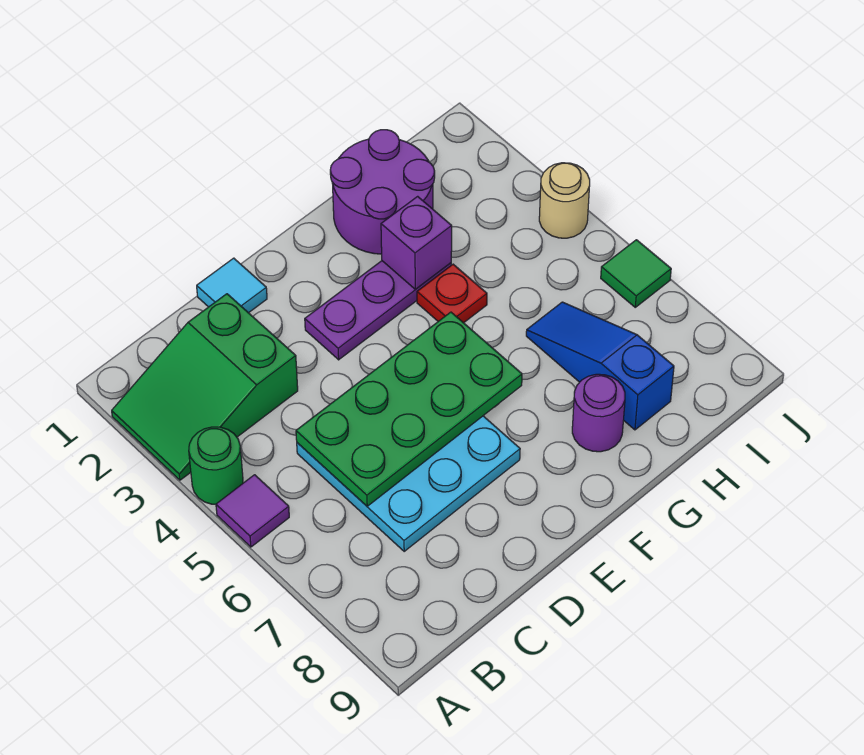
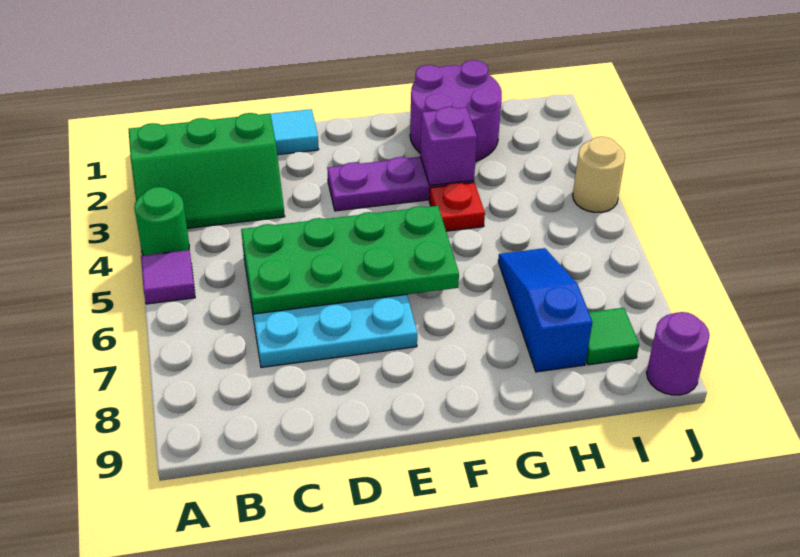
green 2x3 slope [112,294,298,480] -> green 2x3 slope turned to [129,113,285,228]
purple 1x1 round brick [572,374,625,452] -> purple 1x1 round brick moved to [647,312,710,395]
green 1x1 tile [601,240,671,307] -> green 1x1 tile moved to [586,308,639,365]

